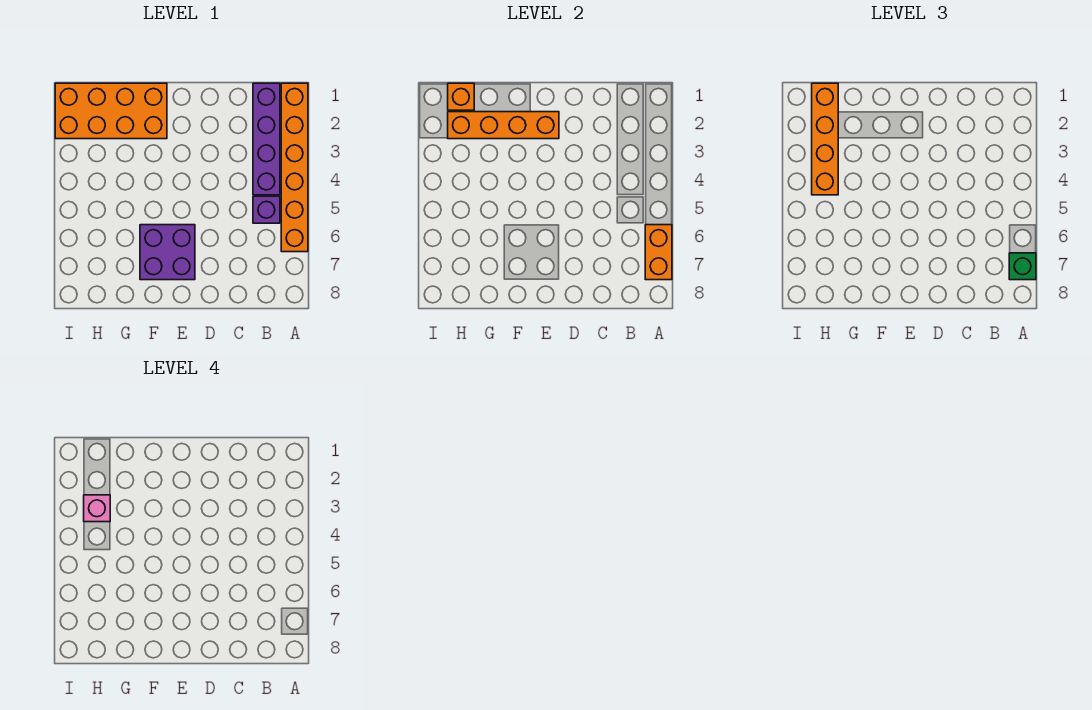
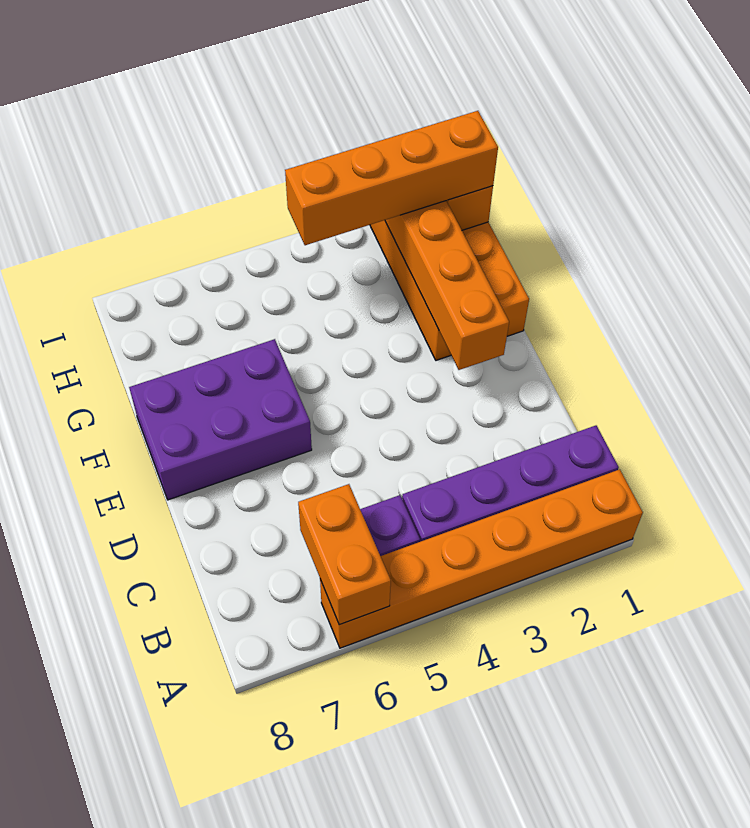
orange 1x2 brick [645,225,672,280] -> orange 1x2 brick turned to [298,484,391,625]
green 1x1 brick [1009,253,1036,280] -> none
purple 2x2 brick [140,225,195,280] -> purple 2x3 brick [129,339,312,500]
pink 1x1 brick [84,495,110,522] -> none

